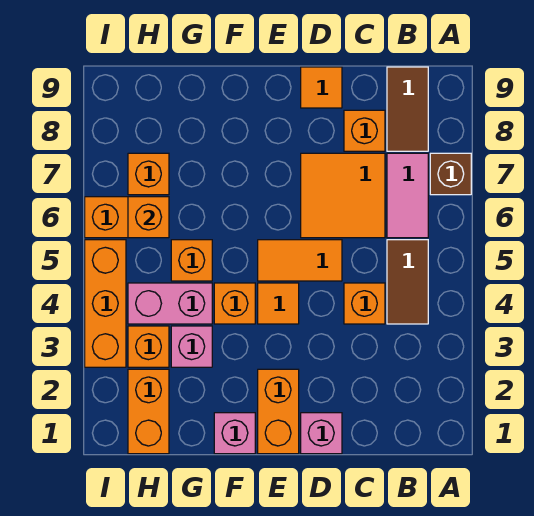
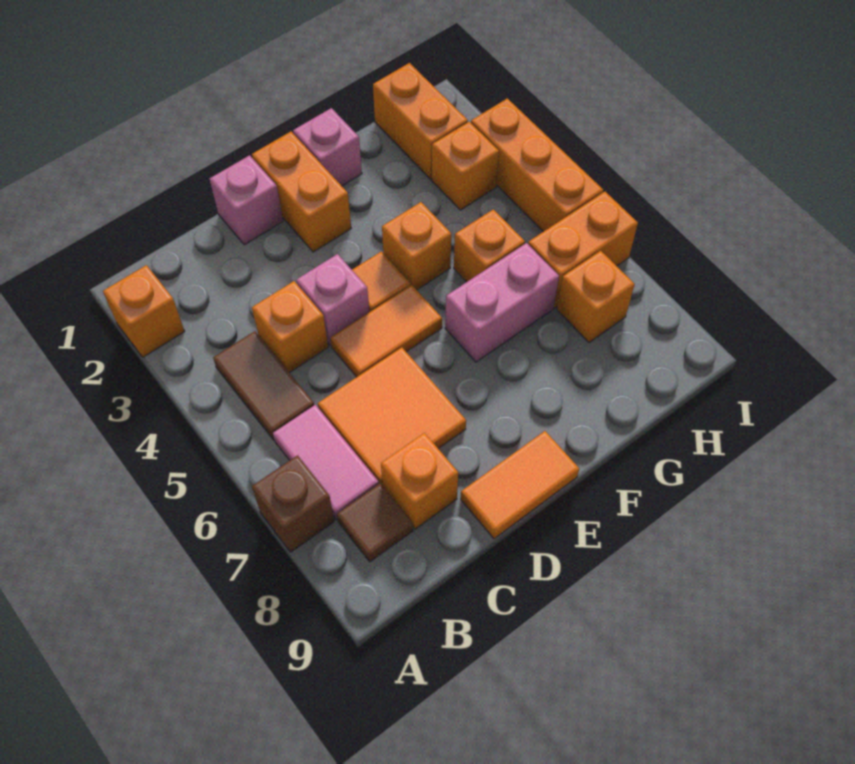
brown 1x2 tile [387,67,428,151] -> brown 1x1 tile [337,484,413,562]
orange 1x1 tile [301,67,342,108] -> orange 1x2 tile [461,431,579,539]
pink 1x1 brick [171,326,212,367] -> pink 1x1 brick moved to [296,254,369,346]
pink 1x2 brick [128,283,212,324] -> pink 1x2 brick moved to [445,243,559,362]
orange 1x1 brick [128,197,169,238] -> orange 1x1 brick moved to [103,265,185,357]

